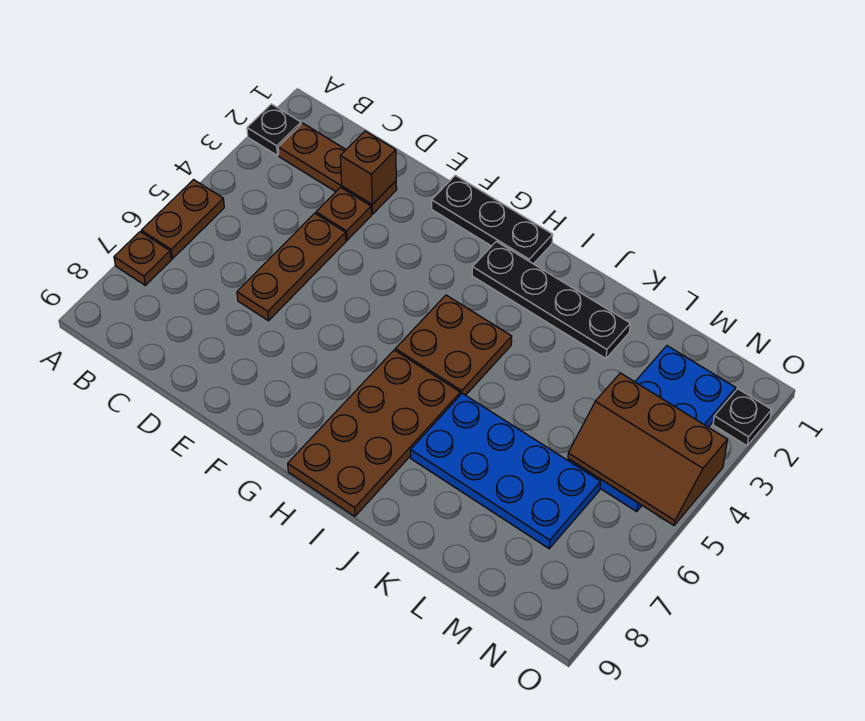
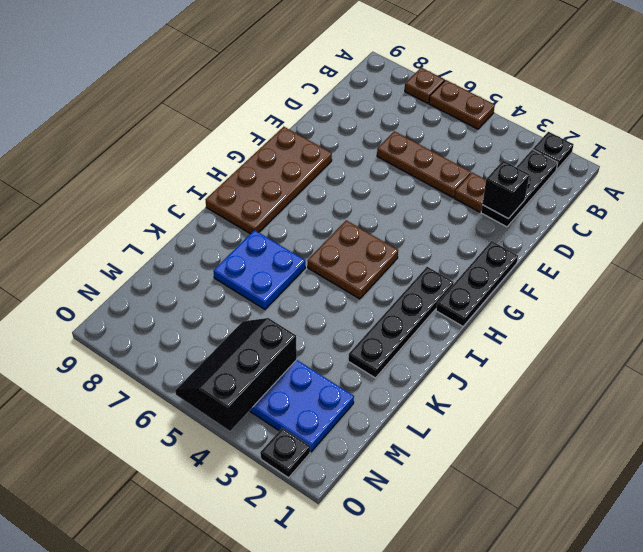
brown 1x3 plate [278,123,397,214] -> black 1x3 plate [481,149,558,227]
brown 1x1 brick [340,131,396,204] -> black 1x1 brick [482,161,529,219]
brown 2x4 plate [288,350,460,516] -> brown 2x4 plate turned to [206,127,332,234]
blue 2x4 plate [411,393,600,549] -> blue 2x2 plate [213,230,305,309]
brown 2x3 slope [568,373,727,525] -> black 2x3 slope [175,318,297,431]

